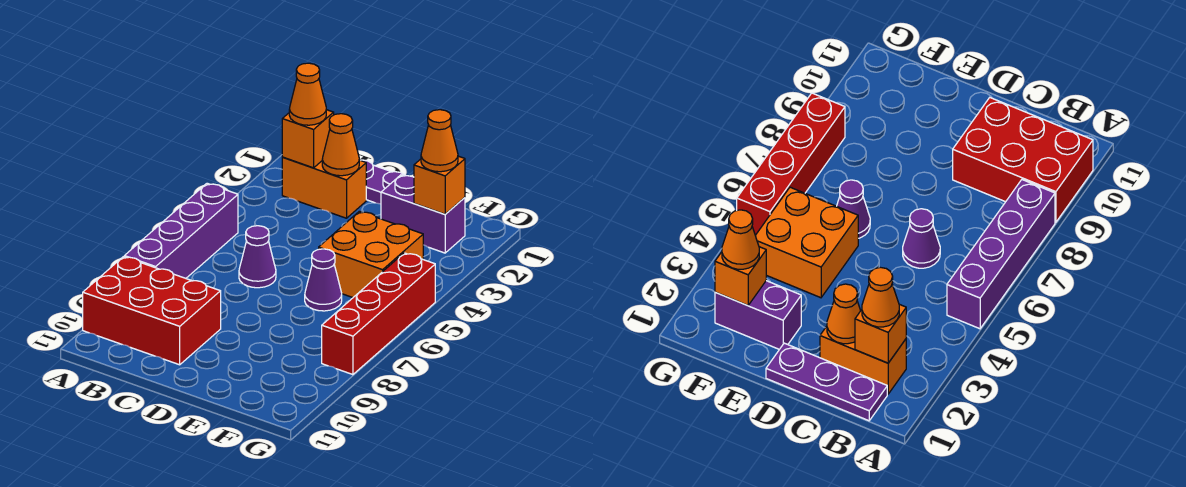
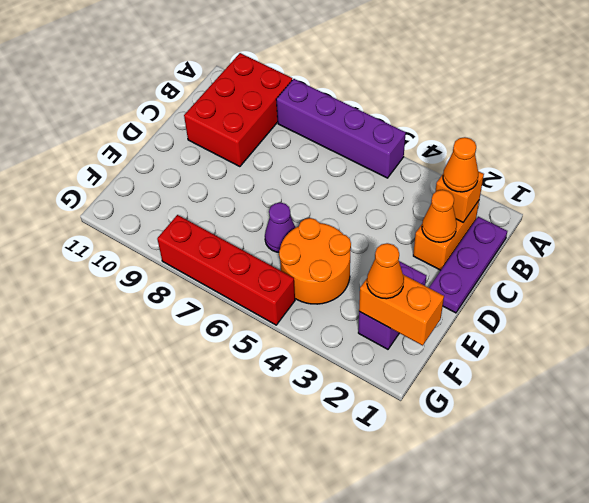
purple 1x1 cone [239,226,276,288] -> none
orange 2x2 brick [319,211,423,298] -> orange 2x2 round brick [279,218,351,304]
orange 1x1 brick [414,156,465,214] -> orange 1x2 brick [359,275,444,345]

